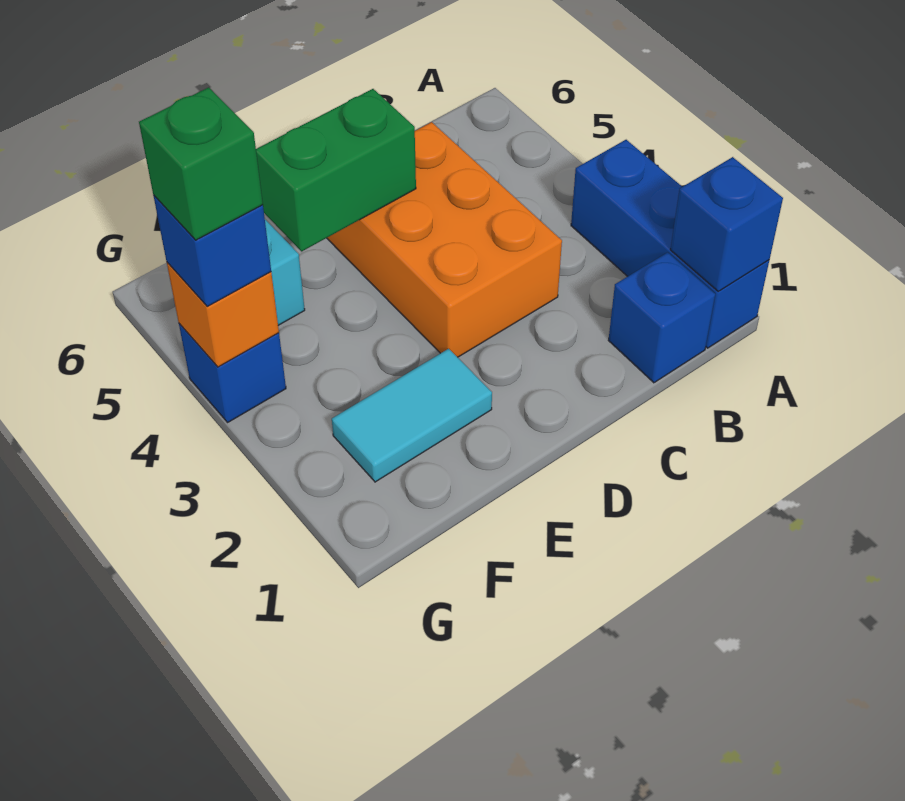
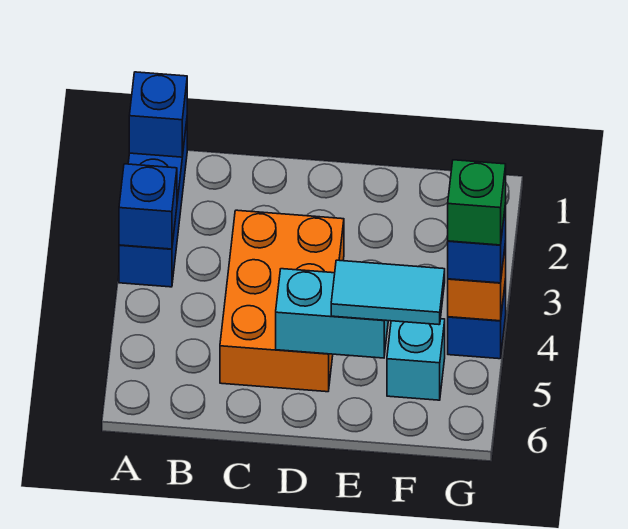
blue 1x1 brick [608,252,715,383] -> blue 1x1 brick moved to [119,164,177,249]
green 1x2 brick [256,89,416,251] -> cyan 1x2 brick [276,269,388,358]
cyan 1x2 tile [332,349,492,482] -> cyan 1x2 tile moved to [331,260,445,325]

